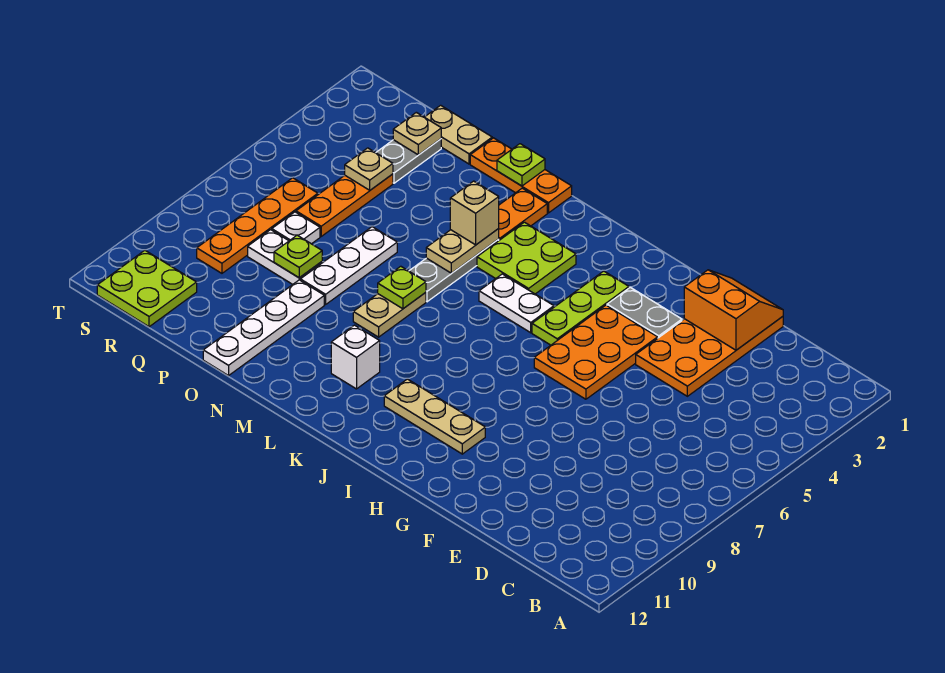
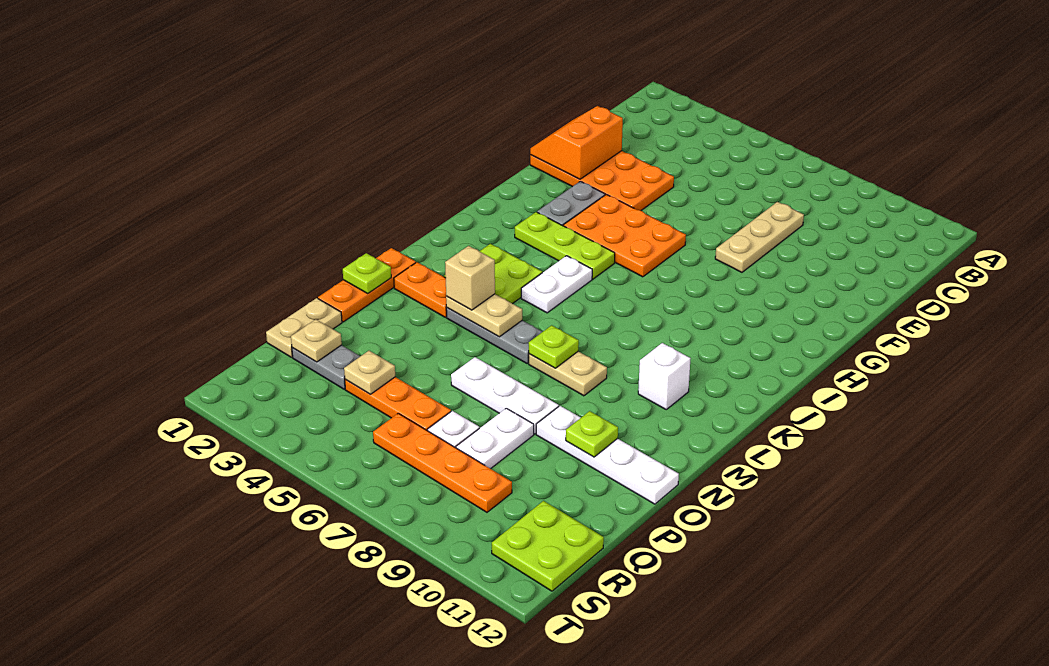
tan 1x3 plate [384,379,485,454] -> tan 1x3 plate moved to [715,202,804,272]
lime 1x1 plate [274,235,322,278] -> lime 1x1 plate moved to [566,411,618,457]

